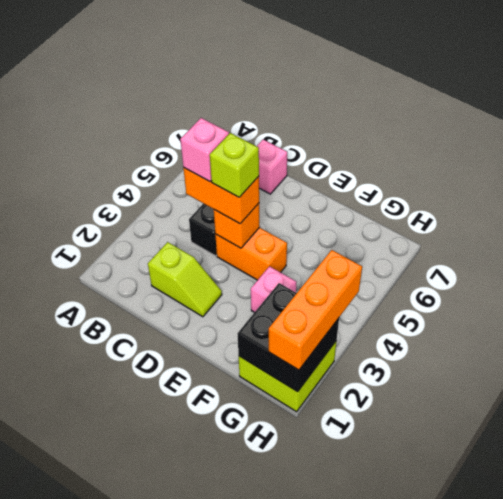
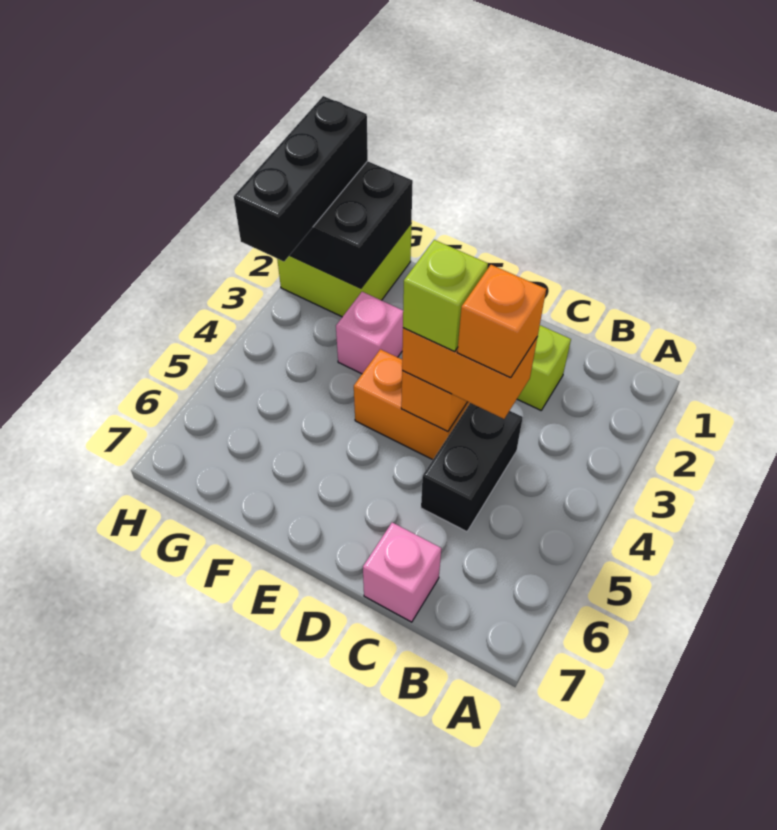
pink 1x1 brick [180,118,229,182] -> orange 1x1 brick [457,265,546,378]
orange 1x3 brick [269,250,362,370] -> black 1x3 brick [234,96,368,261]

